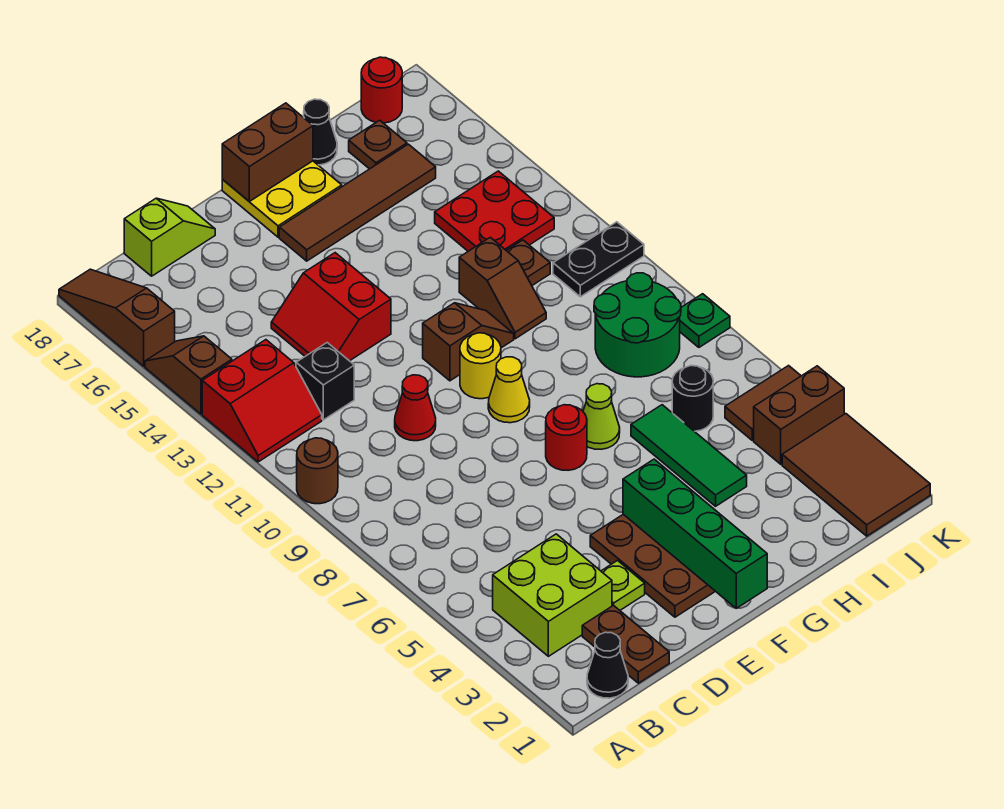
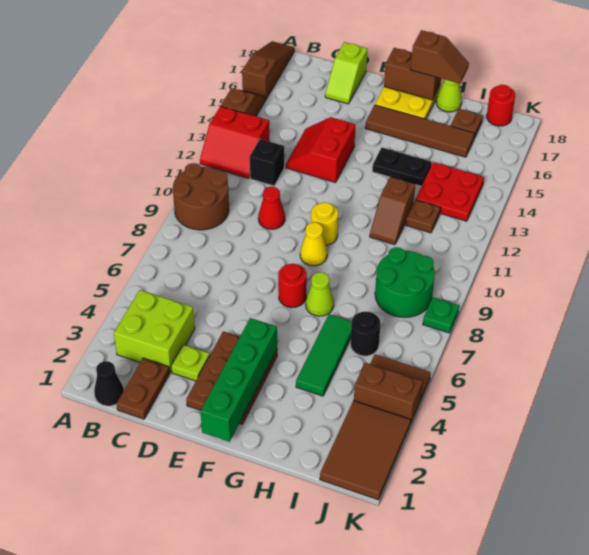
brown 1x1 round brick [297,438,338,504] -> brown 2x2 round brick [173,163,229,230]
lime 1x2 slope [124,198,215,276] -> lime 1x2 slope turned to [325,42,367,104]
brown 1x2 slope [423,303,514,381] -> brown 1x2 slope moved to [411,30,469,84]
black 1x1 cone [304,99,337,165] -> lime 1x1 cone [436,79,462,112]
black 1x2 plate [553,222,644,297] -> black 1x2 plate moved to [372,148,432,186]

